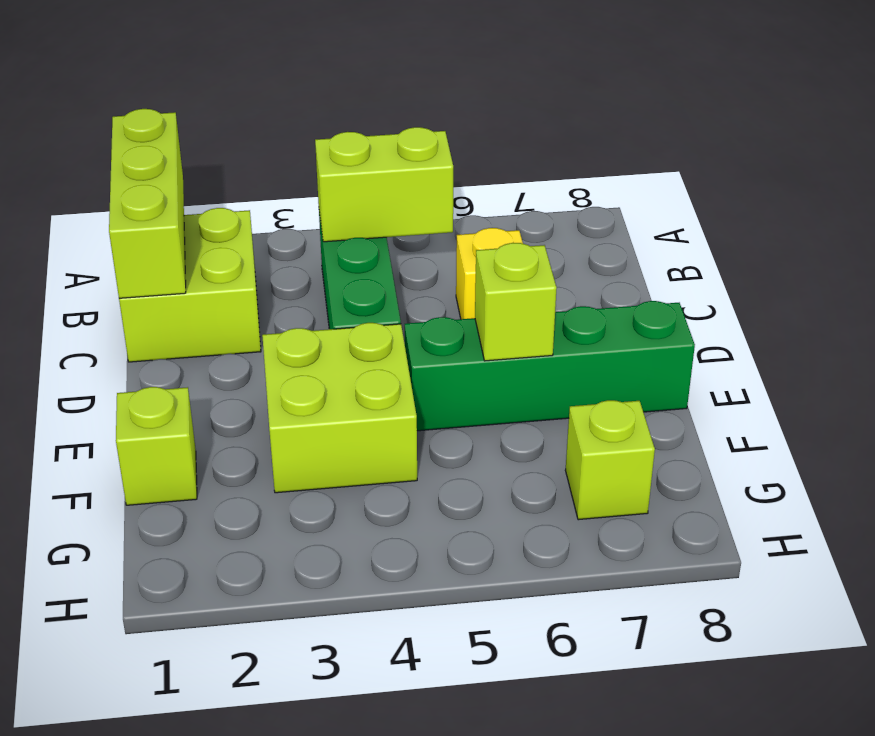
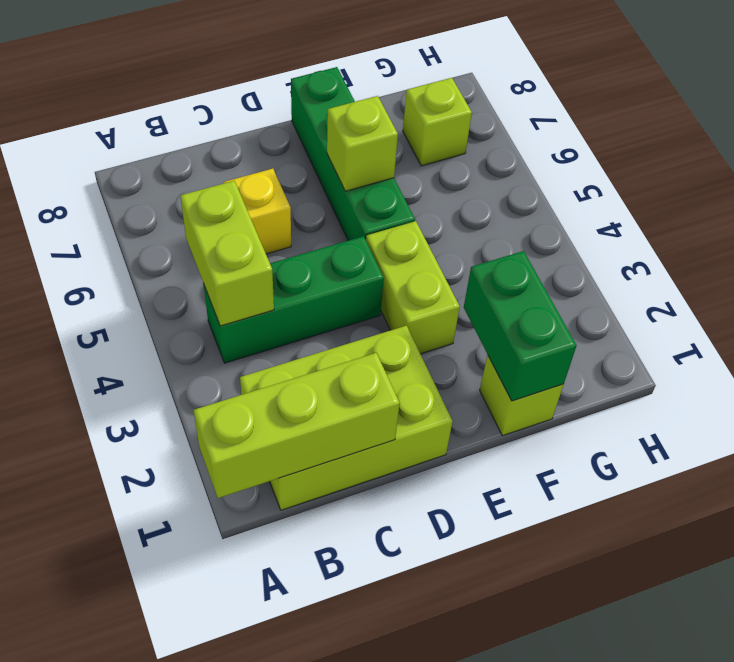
lime 2x2 brick [119,208,261,362] -> lime 2x3 brick [240,326,453,510]
lime 2x2 brick [262,323,417,493] -> lime 1x2 brick [366,221,460,354]
none -> green 1x2 brick [464,251,577,401]

